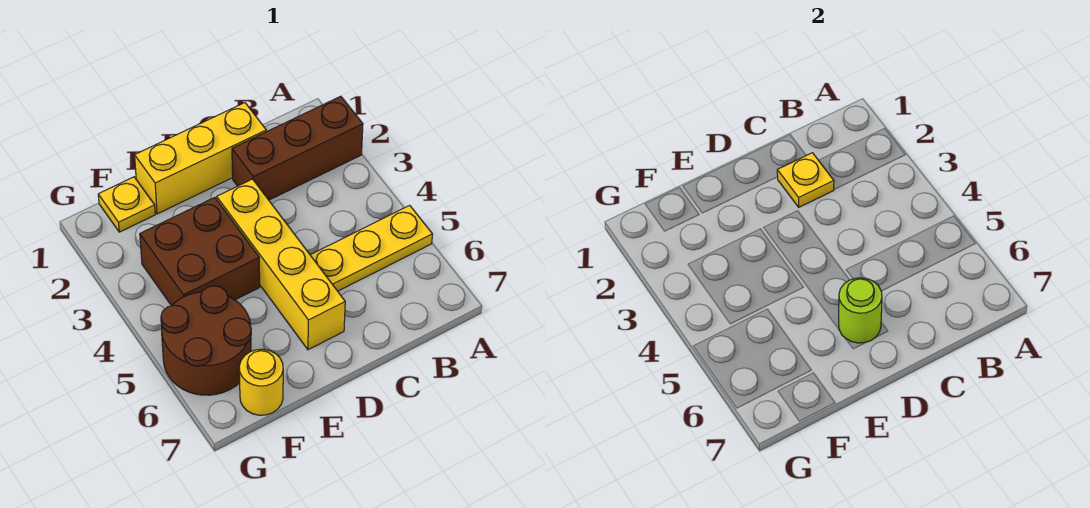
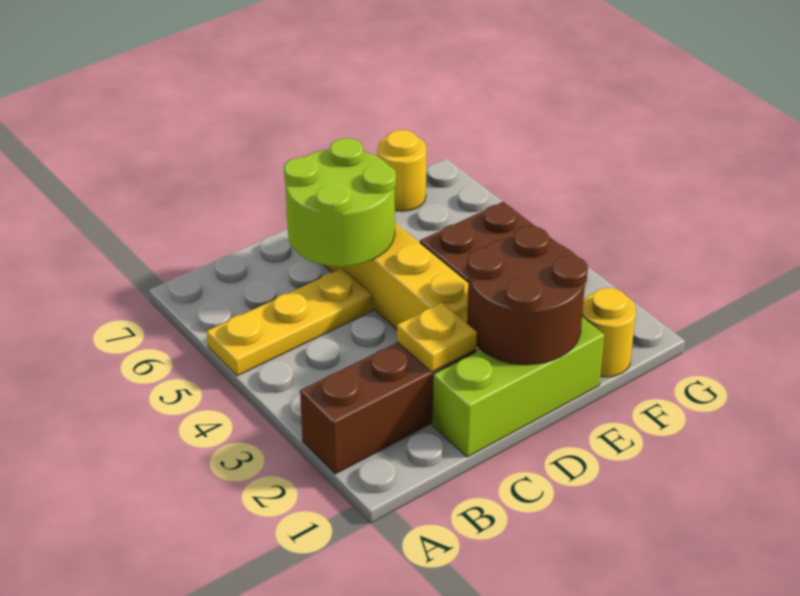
yellow 1x3 brick [135,103,266,214] -> lime 1x3 brick [432,317,604,457]
lime 1x1 round brick [839,278,882,343] -> lime 2x2 round brick [284,138,396,266]
yellow 1x1 plate [98,177,155,232] -> yellow 1x1 round brick [582,288,636,377]
brown 2x2 round brick [161,286,251,395] -> brown 2x2 round brick moved to [467,226,588,365]

